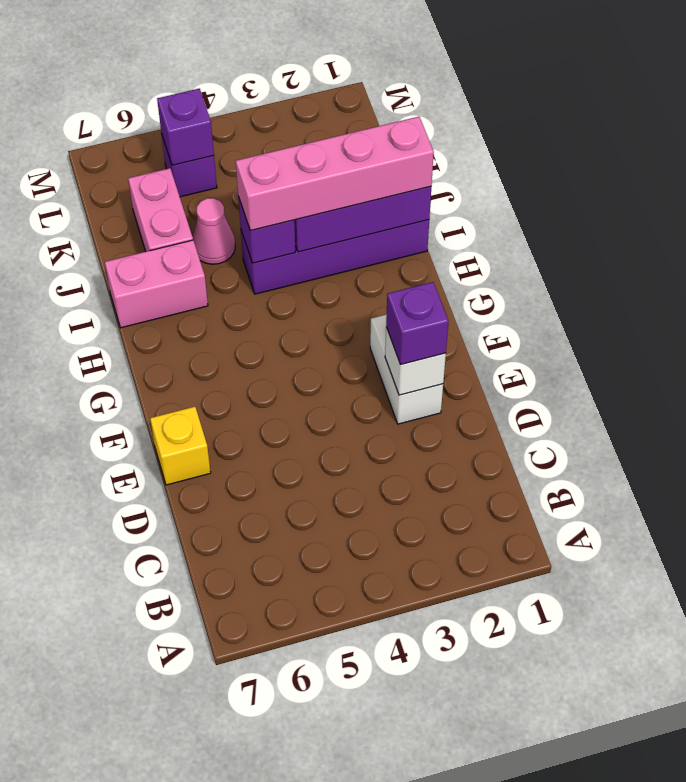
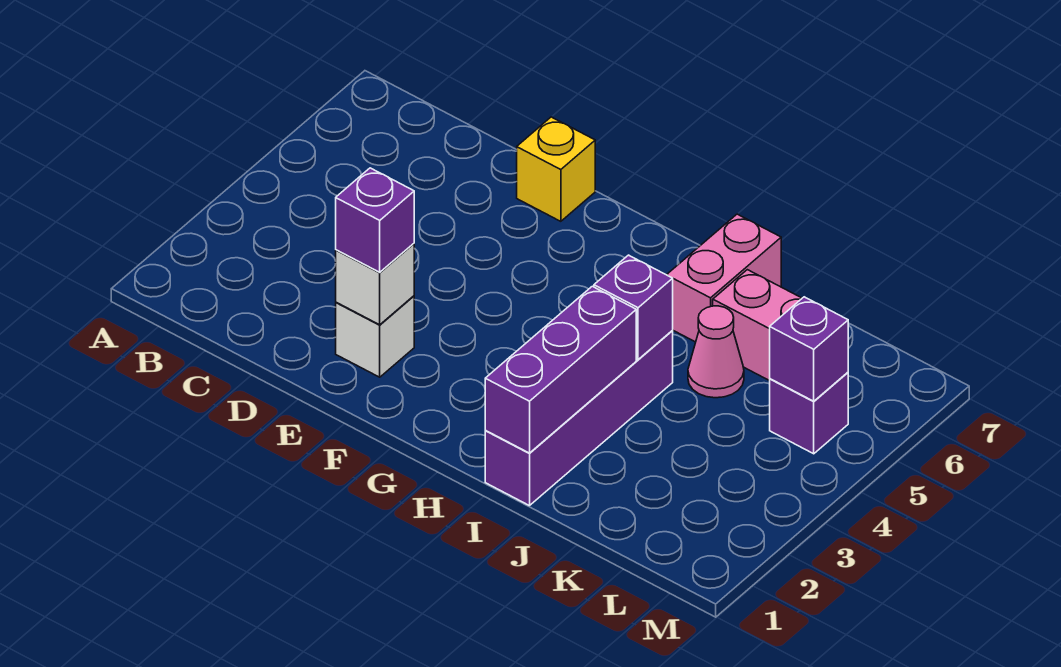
white 1x2 brick [370,314,443,424] -> white 1x1 brick [336,296,414,377]
pink 1x4 brick [236,117,434,231] -> none

